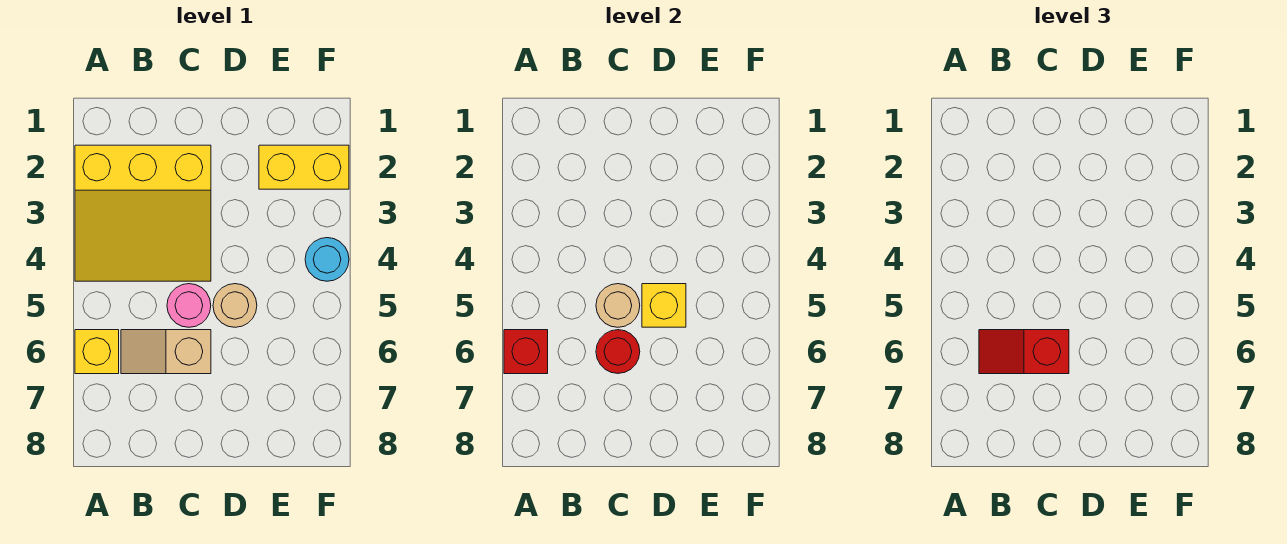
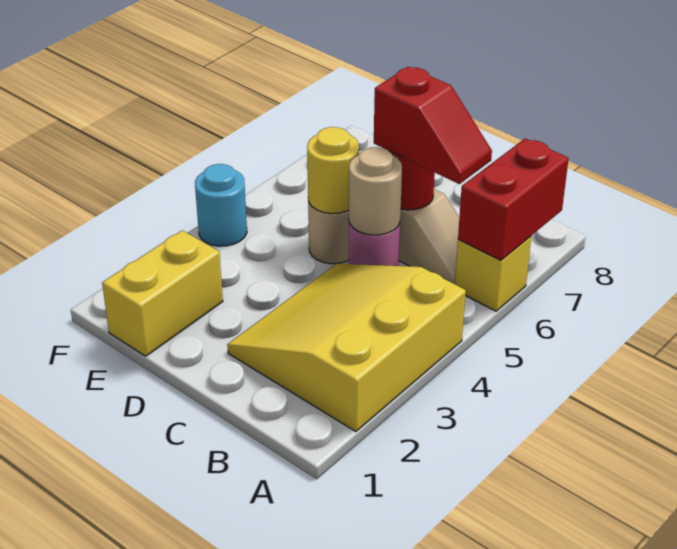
yellow 3x3 slope [75,145,211,281] -> yellow 3x3 slope turned to [227,264,466,431]
red 1x1 brick [504,330,548,374] -> red 1x2 brick [458,139,569,260]
yellow 1x1 brick [642,284,686,327] -> yellow 1x1 round brick [307,127,359,214]
yellow 1x2 brick [259,145,349,189] -> yellow 1x2 brick turned to [102,230,223,356]

